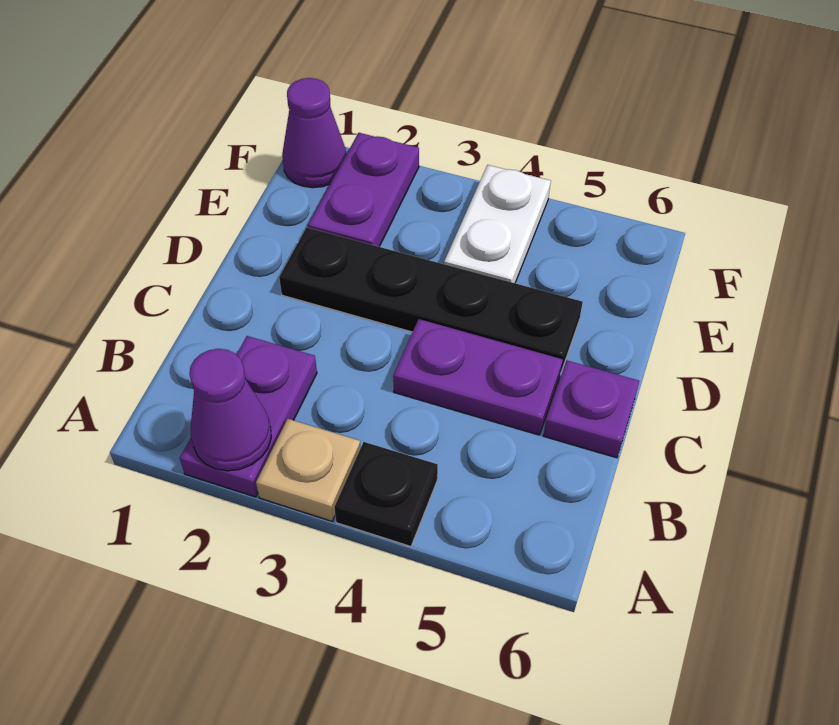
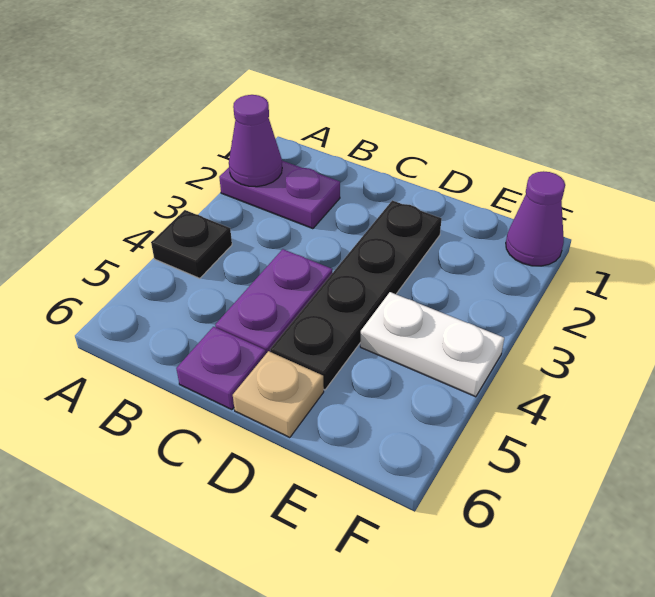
tan 1x1 plate [256,419,360,521] -> tan 1x1 plate moved to [233,351,324,438]
purple 1x2 plate [308,133,419,247] -> none

